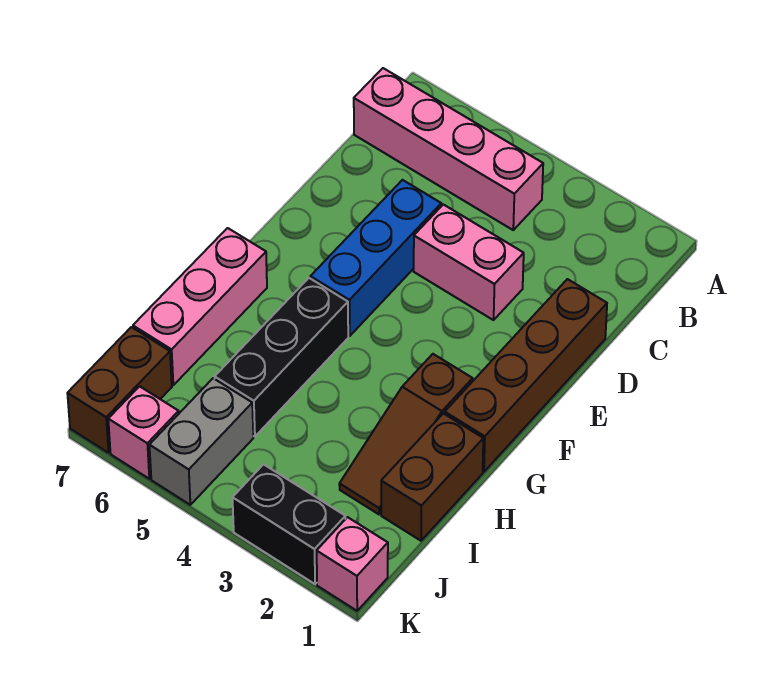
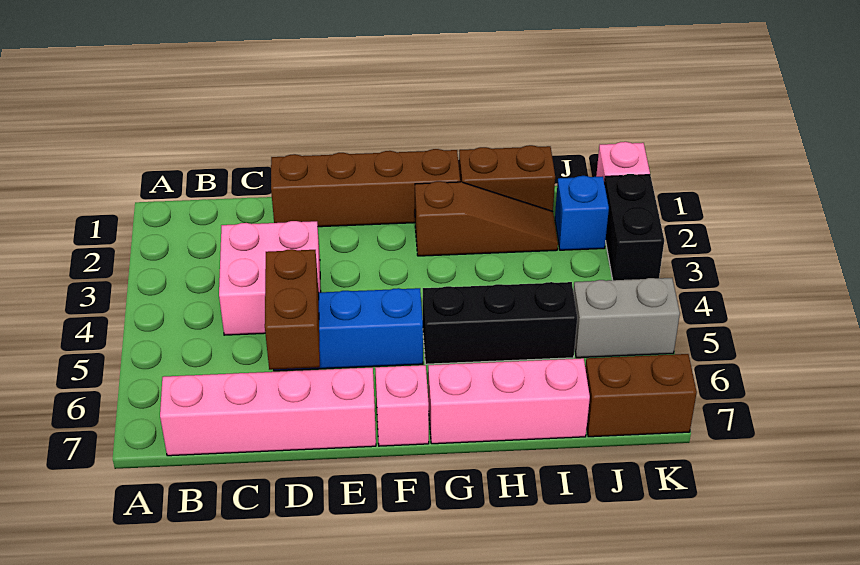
pink 1x4 brick [354,68,543,230] -> pink 1x4 brick turned to [160,367,376,456]
pink 1x2 brick [414,204,524,320] -> pink 2x2 brick [219,221,321,335]
none -> brown 1x2 brick [265,249,320,370]
none -> blue 1x1 brick [555,176,609,250]
pink 1x1 brick [108,386,179,479] -> pink 1x1 brick moved to [375,365,429,446]

